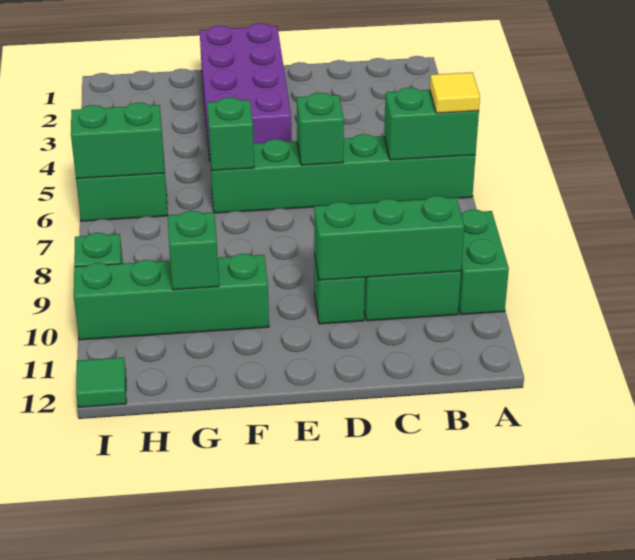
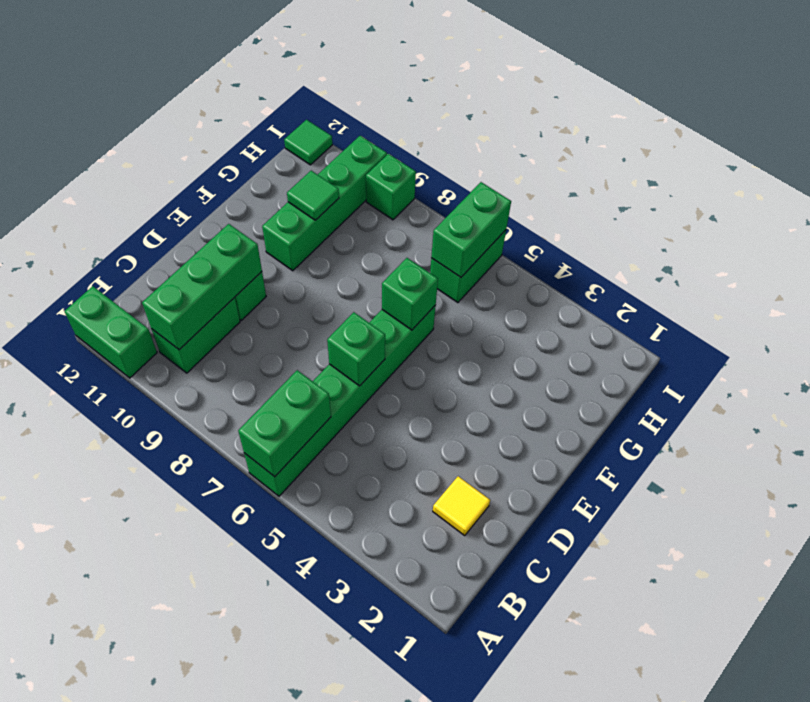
yellow 1x1 tile [430,72,480,113] -> yellow 1x1 tile moved to [433,476,490,536]
green 1x2 brick [458,210,509,315] -> green 1x2 brick moved to [65,286,157,378]
purple 2x4 brick [200,23,291,161] -> none
green 1x1 brick [168,211,219,290] -> green 1x1 tile [287,171,339,220]

